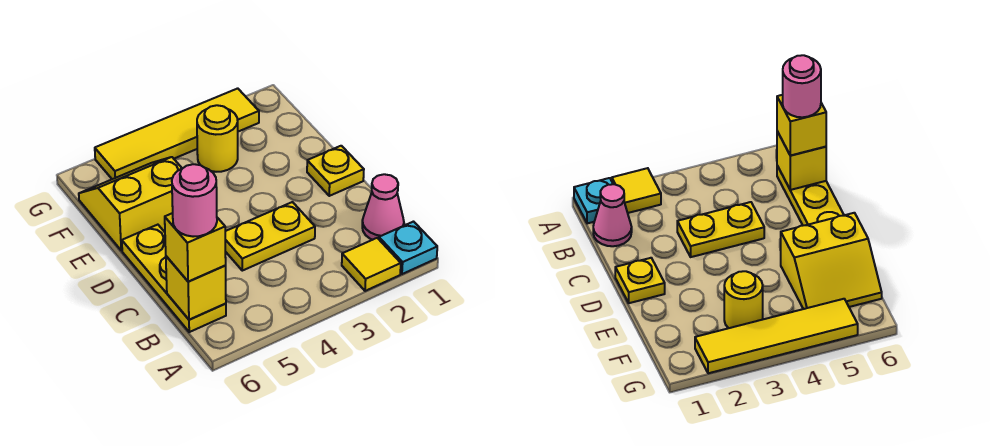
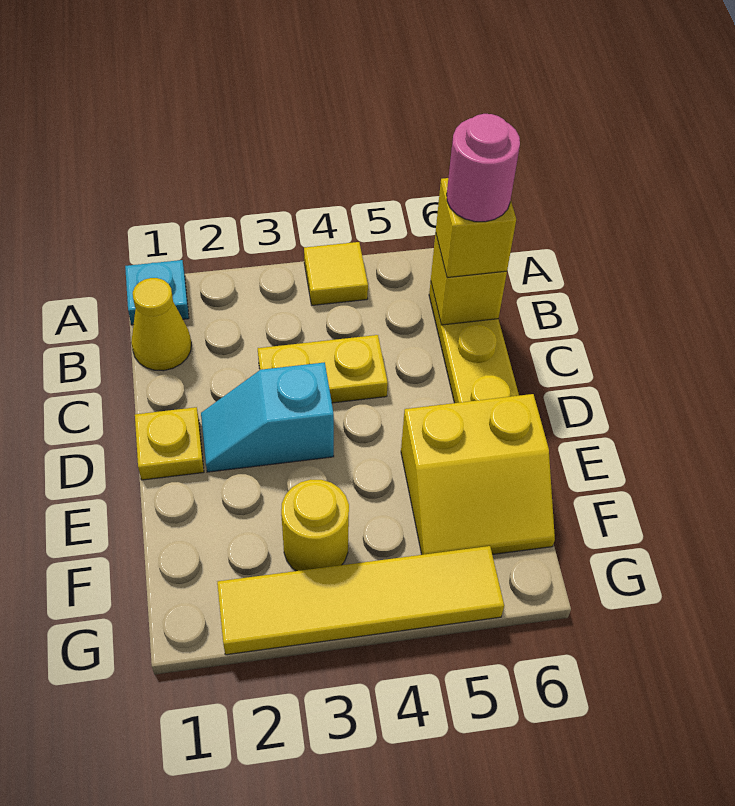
yellow 1x1 tile [342,238,401,291] -> yellow 1x1 tile moved to [304,242,368,305]
pink 1x1 cone [362,174,404,240] -> yellow 1x1 cone [131,278,191,371]
none -> cyan 1x2 slope [201,362,334,472]

